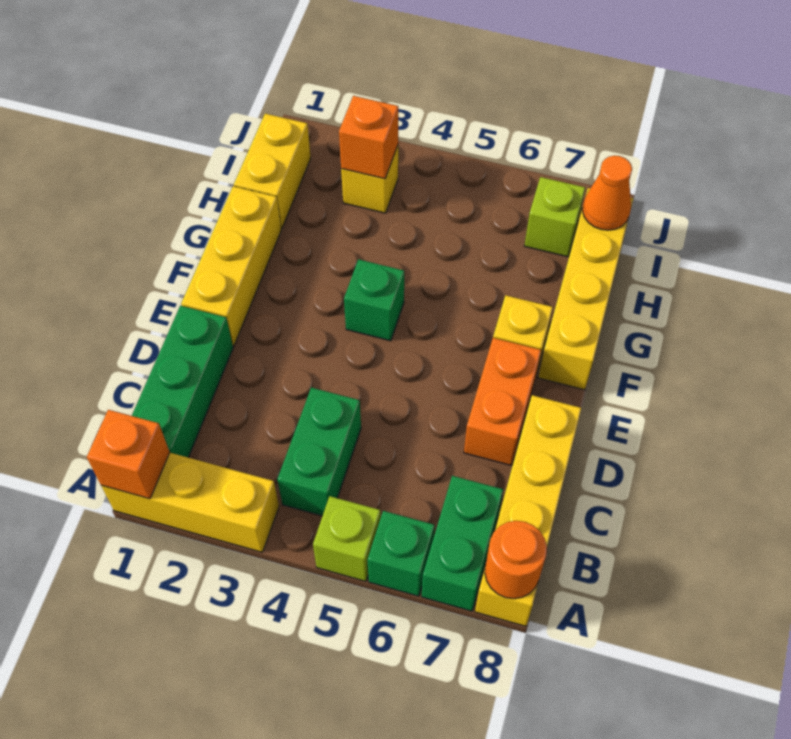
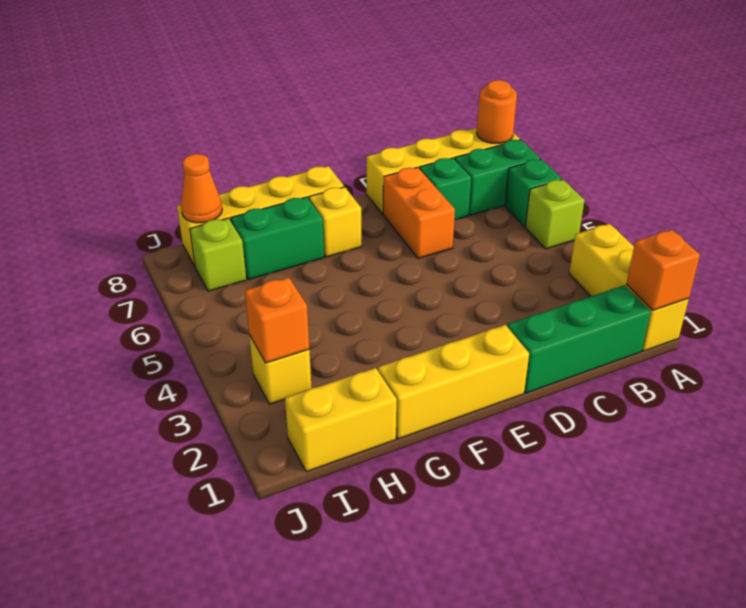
green 1x2 brick [277,388,361,516] -> green 1x2 brick moved to [231,197,324,280]
orange 1x2 brick [464,338,541,466] -> orange 1x2 brick turned to [383,167,455,258]
green 1x1 brick [344,259,404,341] -> green 1x1 brick moved to [419,158,471,220]

